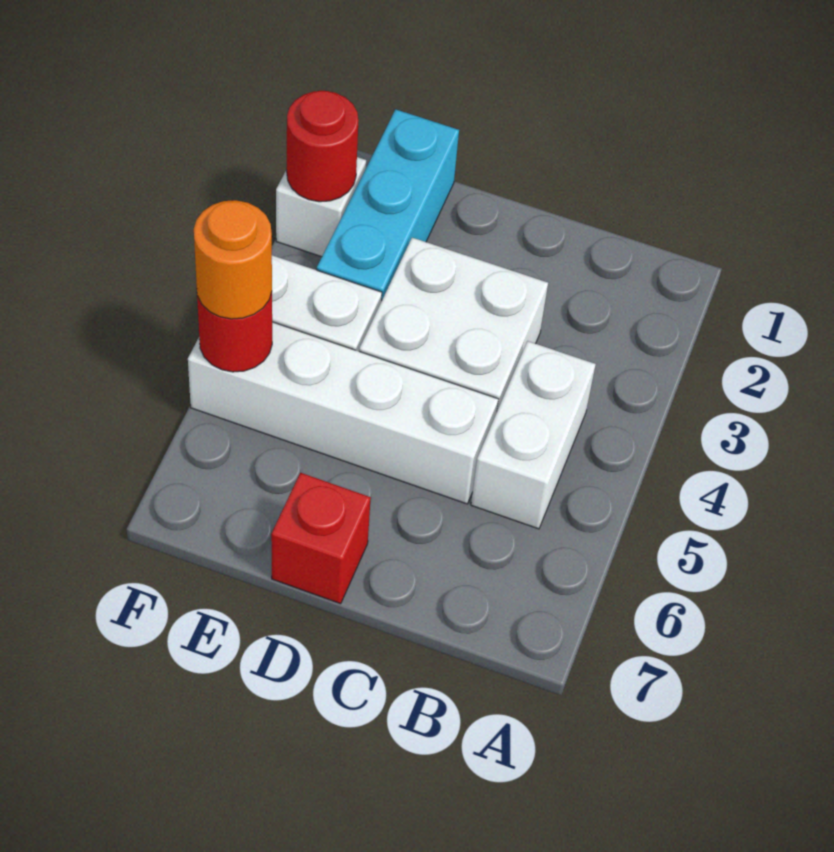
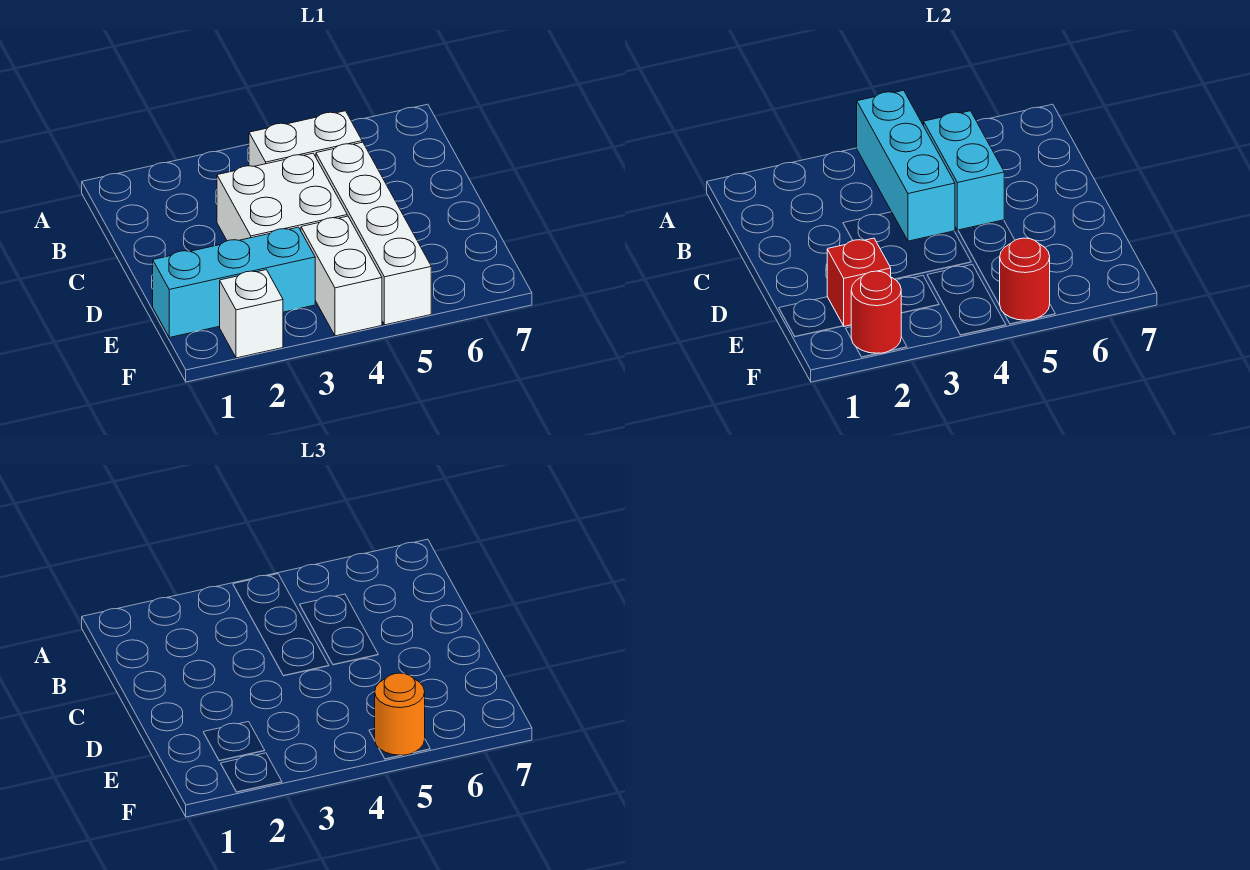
none -> cyan 1x3 brick [857,90,955,241]
none -> cyan 1x2 brick [924,111,1004,231]
red 1x1 brick [271,473,371,604] -> red 1x1 brick moved to [827,238,891,326]

